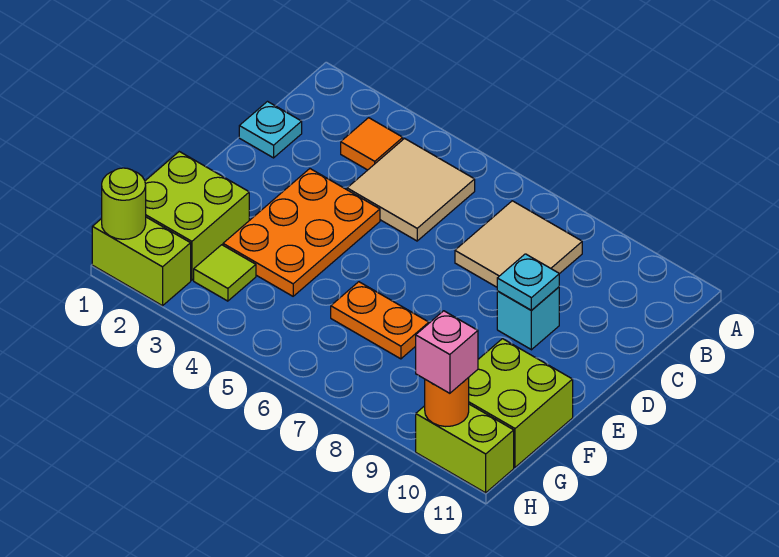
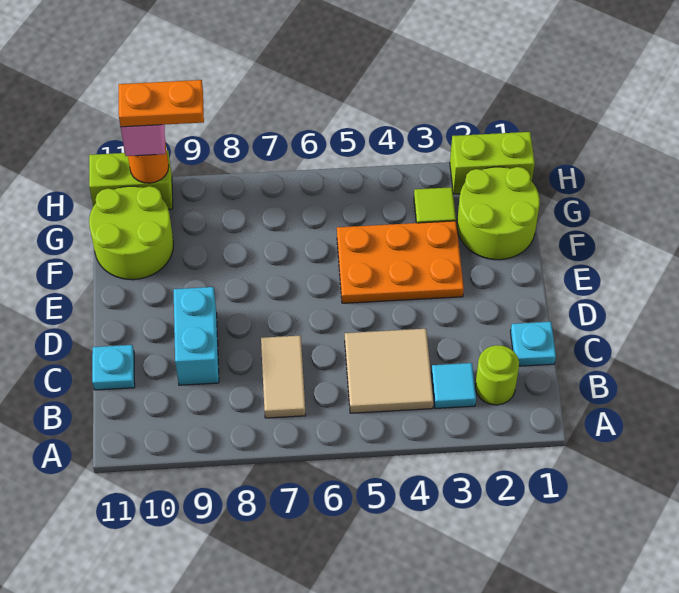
orange 1x1 tile [341,118,403,170] -> cyan 1x1 tile [431,363,476,408]
tan 2x2 tile [455,201,582,287] -> tan 1x2 tile [261,336,306,418]
orange 2x3 plate [223,169,380,296] -> orange 2x3 plate turned to [337,221,464,303]
cyan 1x1 brick [497,287,559,350] -> cyan 1x2 brick [174,287,219,385]
cyan 1x1 plate [497,254,559,310] -> cyan 1x1 plate moved to [92,345,135,390]
lime 2x2 brick [145,152,249,280] -> lime 2x2 round brick [457,167,540,260]
orange 1x2 plate [331,282,429,359] -> orange 1x2 plate moved to [119,80,204,127]
lime 2x2 brick [469,339,573,467] -> lime 2x2 round brick [89,186,174,280]
lime 1x1 round brick [102,168,146,239] -> lime 1x1 round brick moved to [475,345,519,405]

